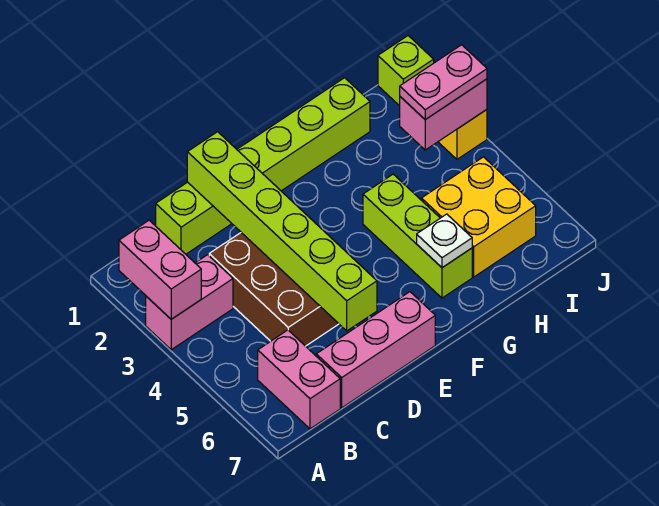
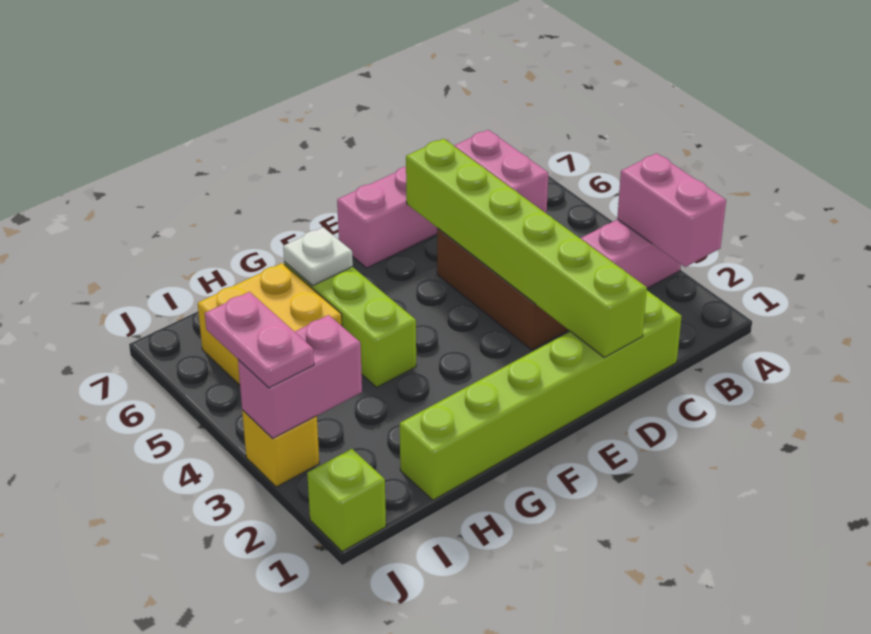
pink 1x2 plate [400,45,487,120] -> pink 1x2 plate turned to [205,292,314,388]

